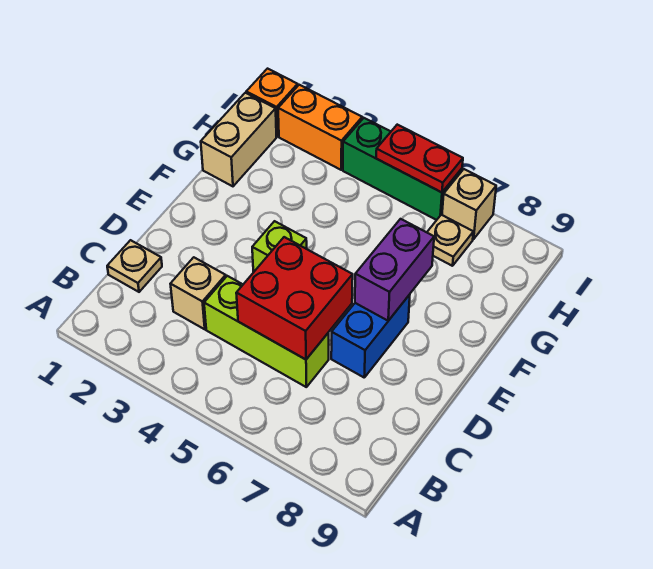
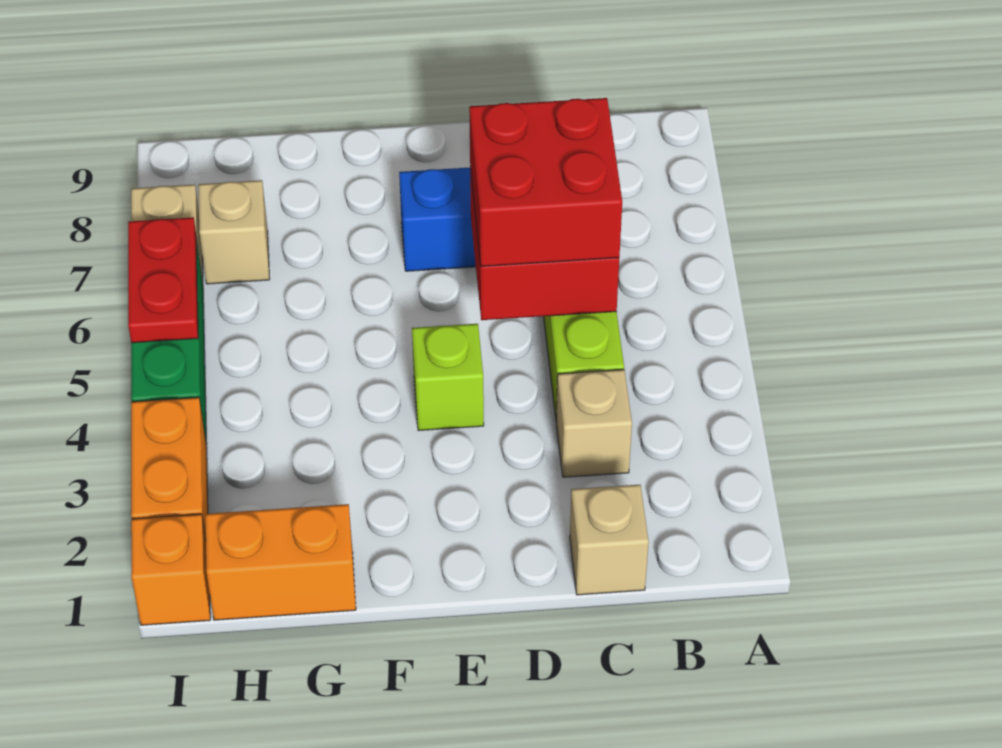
tan 1x1 plate [107,240,162,292] -> tan 1x1 brick [570,485,649,595]
none -> red 2x2 brick [469,98,622,266]
purple 1x2 brick [355,219,434,321] -> none
tan 1x2 brick [201,93,276,186] -> orange 1x2 brick [205,504,356,620]
tan 1x1 plate [427,215,473,266] -> tan 1x1 brick [198,180,270,284]

